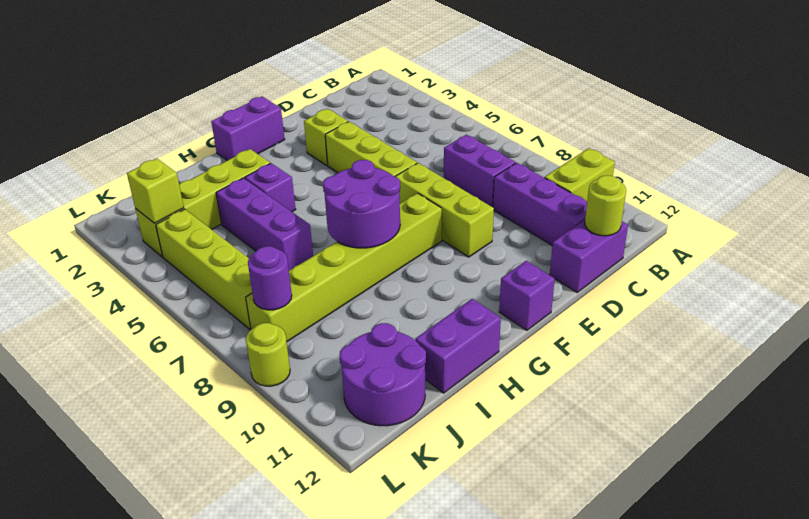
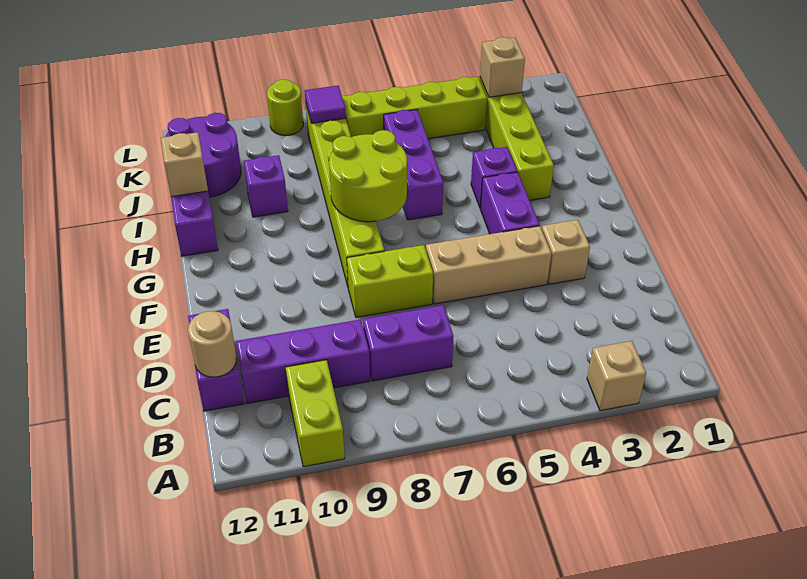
none -> tan 1x1 brick [587,341,646,411]
lime 1x1 round brick [585,176,626,236] -> tan 1x1 round brick [188,311,236,377]
lime 1x1 brick [304,109,348,165] -> tan 1x1 brick [542,220,590,284]
lime 1x3 brick [325,122,417,177] -> tan 1x3 brick [426,226,551,304]
lime 1x3 brick [395,163,494,257] -> lime 1x2 brick [347,245,433,317]
purple 1x2 brick [211,97,285,160] -> purple 1x2 brick moved to [480,172,540,234]
purple 1x1 brick [499,261,555,330] -> purple 1x1 brick moved to [244,155,288,217]
purple 2x2 round brick [323,160,400,248] -> lime 2x2 round brick [329,130,407,222]
purple 1x3 brick [216,178,313,271] -> purple 1x3 brick turned to [384,110,443,220]
none -> tan 1x1 brick [161,132,208,197]
lime 1x1 brick [127,158,184,223] -> tan 1x1 brick [480,37,525,97]
purple 1x1 round brick [248,246,292,310] -> purple 1x1 tile [305,85,346,123]

